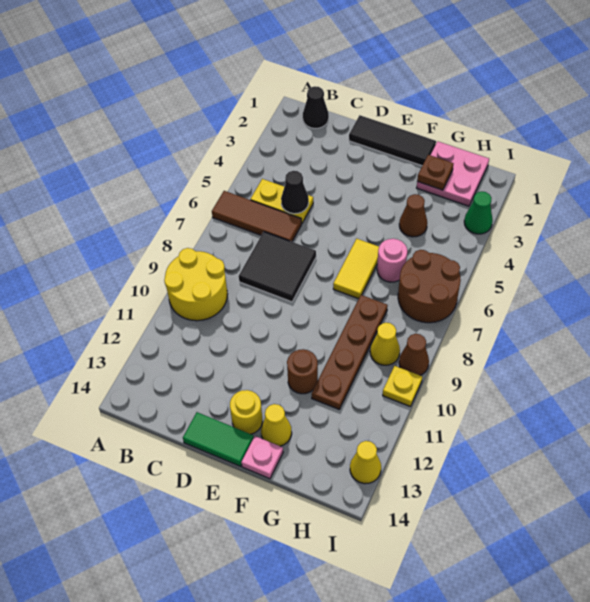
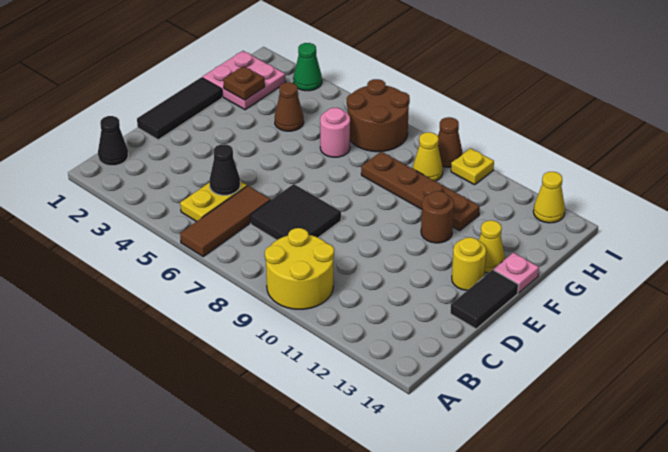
green 1x2 tile [183,412,254,466] -> black 1x2 tile [450,270,518,329]
yellow 1x2 tile [333,239,379,299] -> none

